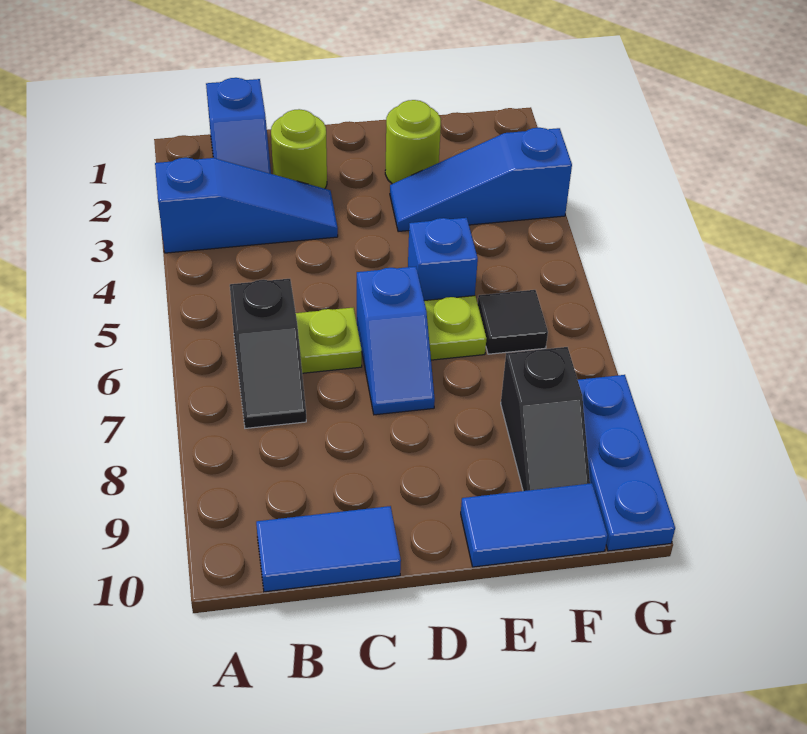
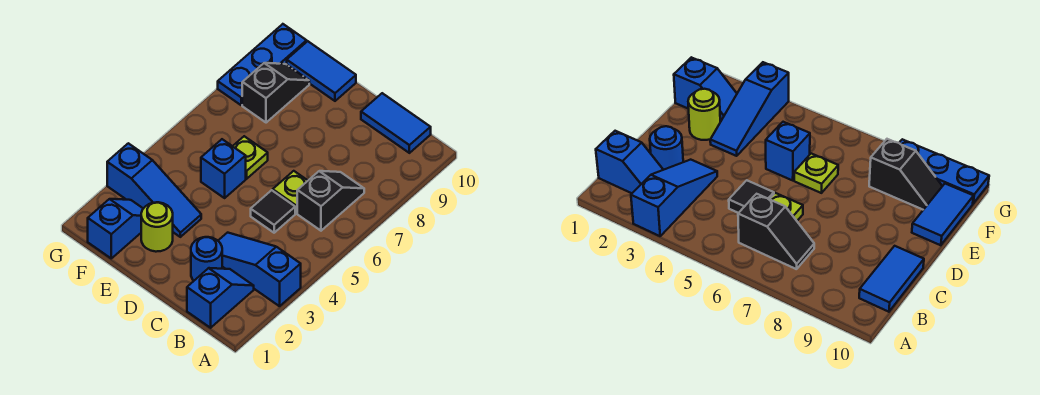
lime 1x1 round brick [271,109,327,189] -> blue 1x1 round brick [191,237,222,281]
blue 1x2 slope [357,267,435,415] -> blue 1x2 slope moved to [88,199,143,258]
black 1x1 tile [478,290,548,354] -> black 1x1 tile moved to [251,190,295,233]

